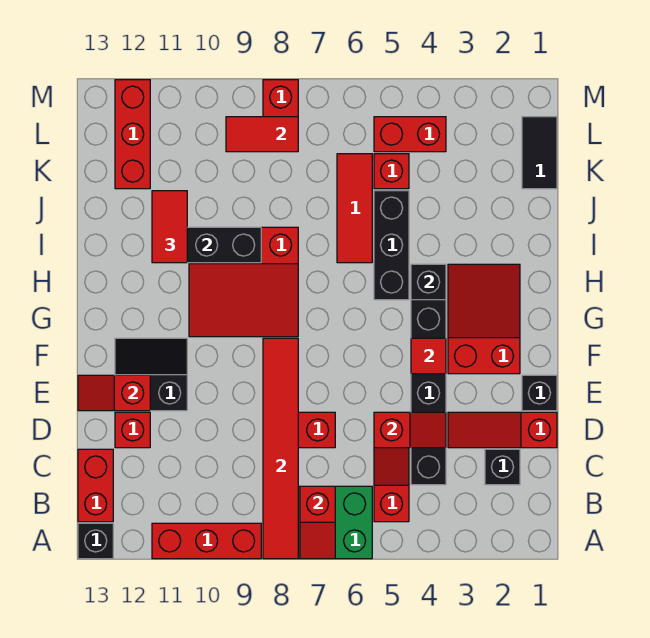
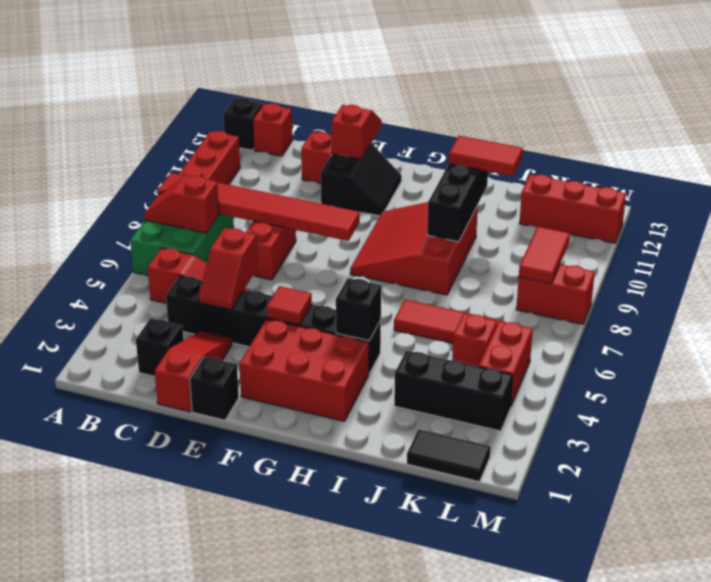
red 1x2 brick [78,449,113,522] -> red 1x1 brick [253,103,293,156]
red 2x3 slope [448,264,520,374] -> red 2x3 brick [239,319,369,421]
black 1x3 brick [374,191,409,300] -> black 1x3 brick moved to [394,351,513,431]

